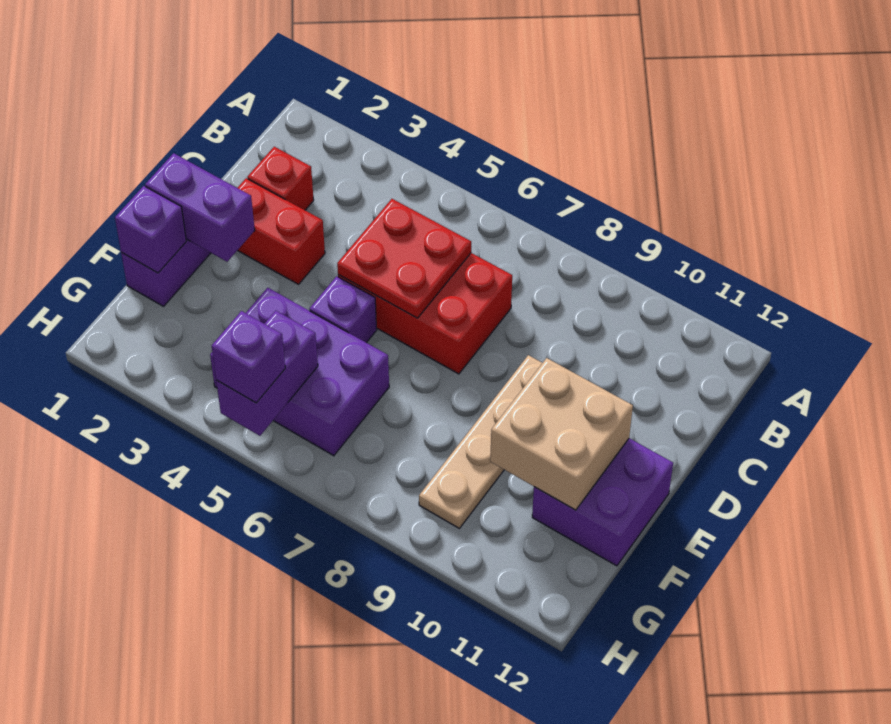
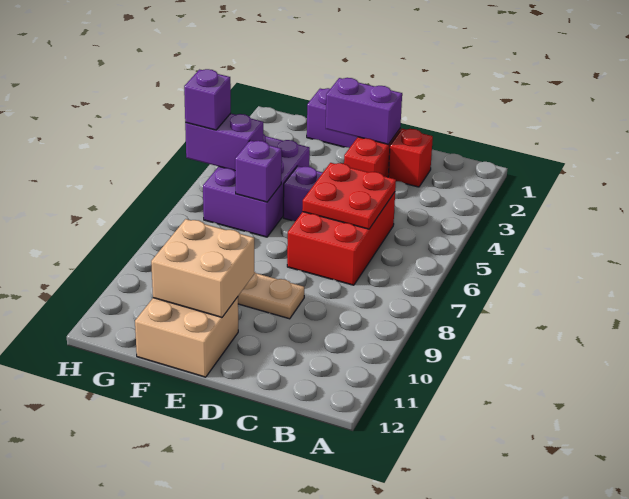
purple 1x2 brick [145,153,255,262] -> purple 1x2 brick turned to [326,78,402,144]
purple 2x2 brick [532,438,673,566] -> tan 2x2 brick [135,297,238,377]
purple 1x1 brick [115,186,186,273] -> purple 1x1 brick moved to [235,140,282,202]

